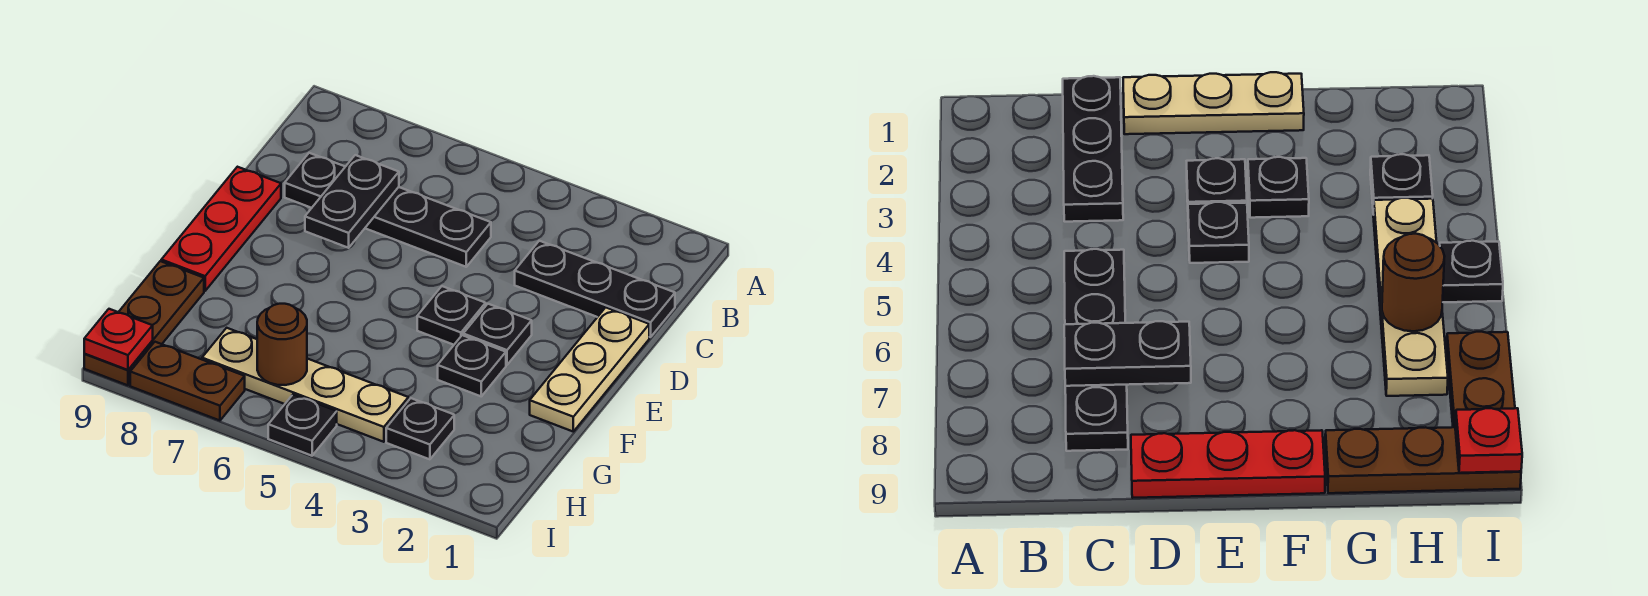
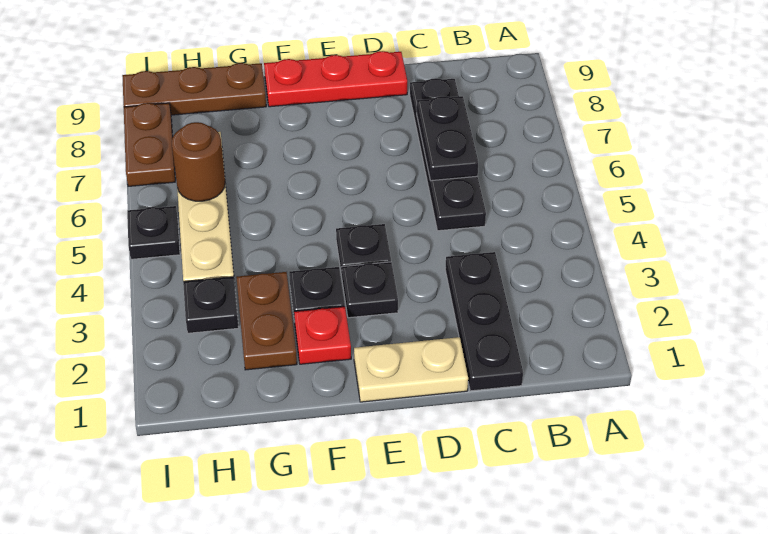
black 1x2 plate [305,155,399,248] -> black 1x2 plate turned to [417,96,478,181]
tan 1x3 plate [530,307,649,431] -> tan 1x2 plate [354,337,468,402]
none -> brown 1x2 plate [236,272,297,370]
red 1x1 plate [84,309,153,370] -> red 1x1 plate moved to [294,307,351,364]

